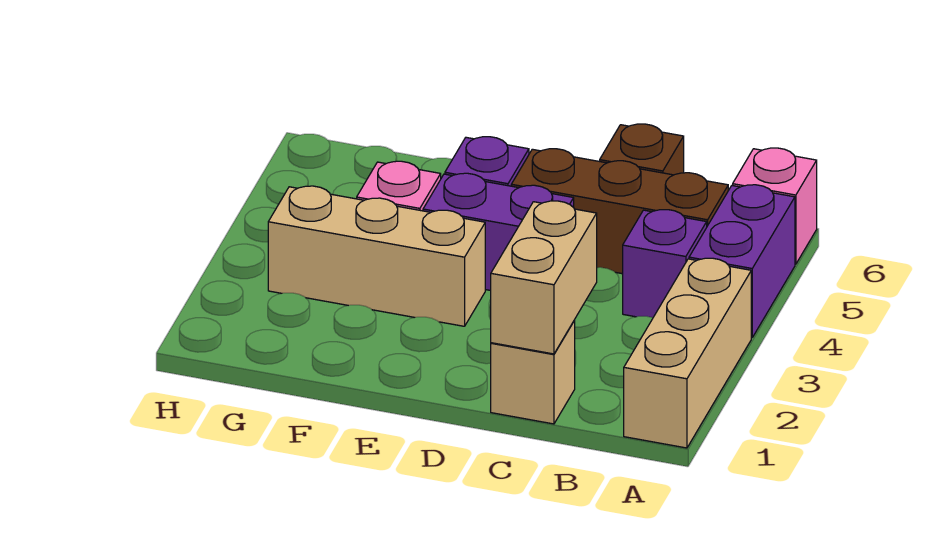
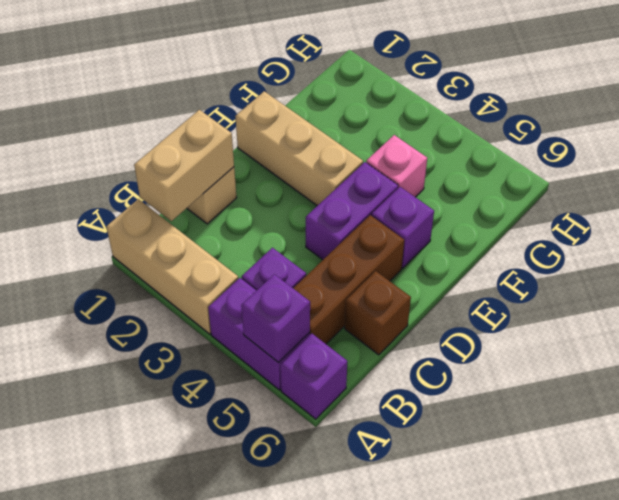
none -> purple 1x1 brick [241,274,310,363]
pink 1x1 brick [733,148,817,264] -> purple 1x1 brick [280,334,347,419]
tan 1x2 brick [491,201,597,354] -> tan 1x2 brick turned to [134,110,234,221]
tan 1x3 brick [268,186,485,326] -> tan 1x3 brick turned to [235,91,363,206]

